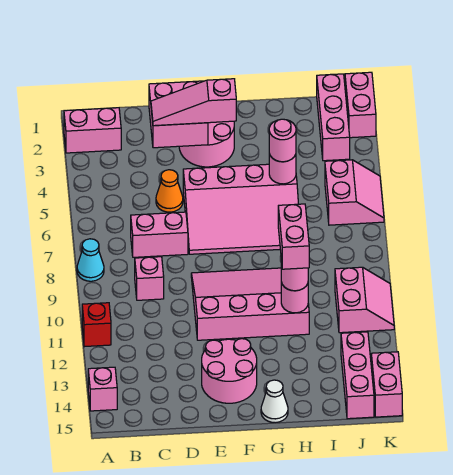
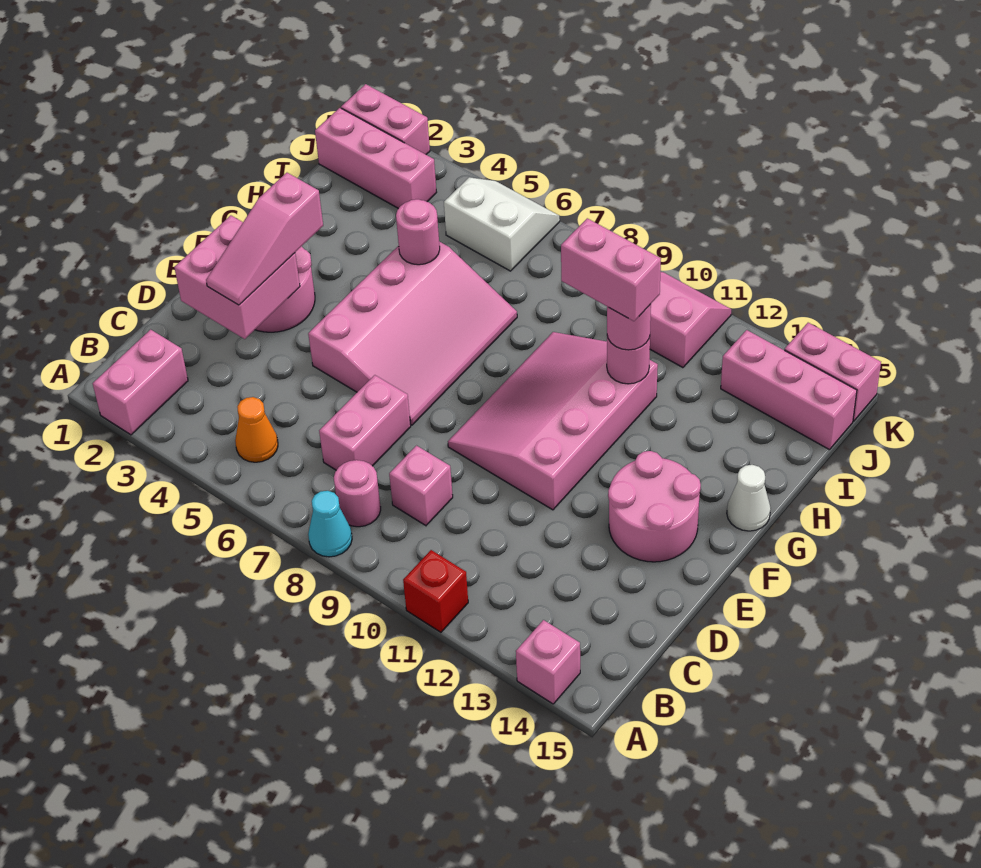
orange 1x1 cone [156,170,183,212] -> orange 1x1 cone moved to [235,397,278,462]
pink 1x1 round brick [269,119,296,162] -> pink 1x1 round brick moved to [334,460,381,527]
pink 2x2 slope [325,160,384,225] -> white 2x2 slope [444,177,560,271]

